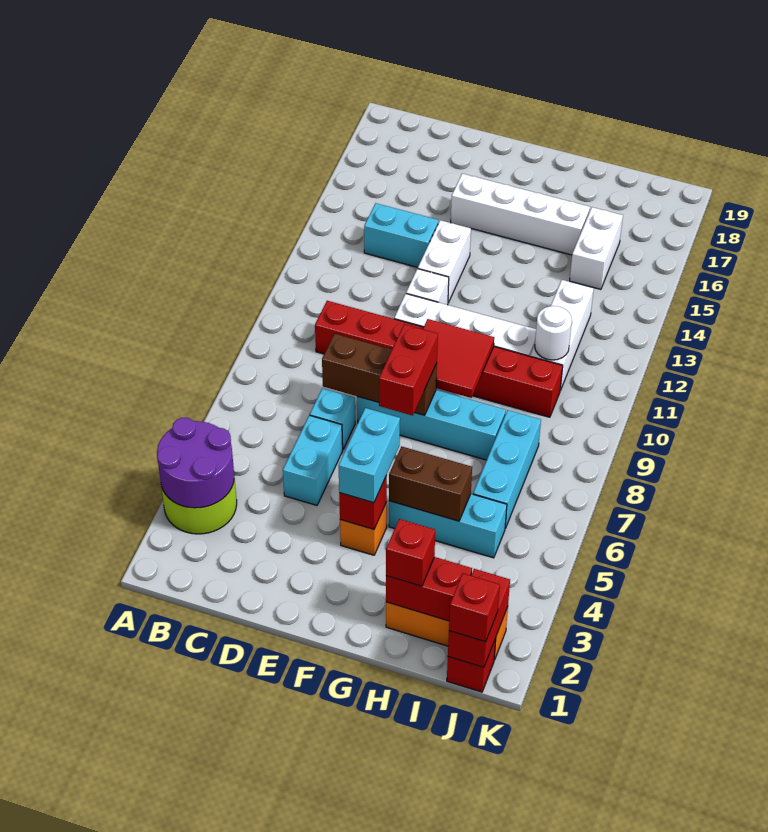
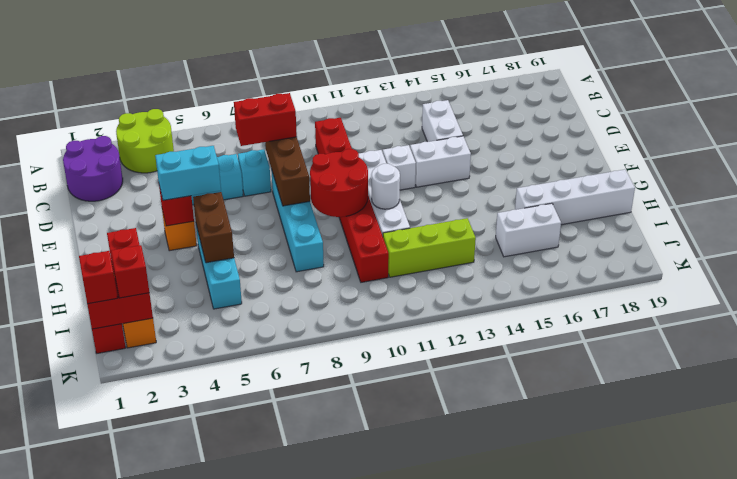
purple 2x2 round brick [157,418,234,508] -> purple 2x2 round brick moved to [63,136,123,201]
cyan 1x2 brick [364,203,438,267] -> white 1x2 brick [422,100,463,142]
white 1x4 brick [451,174,590,255] -> white 1x4 brick turned to [515,169,635,225]
red 1x2 brick [379,324,438,416] -> red 1x2 brick moved to [234,93,297,146]
red 2x2 tile [423,319,494,398] -> red 2x2 round brick [310,149,368,217]
red 1x1 brick [386,519,435,586] -> red 1x1 brick moved to [111,245,149,298]
cyan 1x3 brick [473,410,541,528] -> none
white 1x3 brick [530,280,594,390] -> lime 1x3 brick [383,218,476,277]
white 1x1 round brick [535,306,572,360] -> white 1x1 round brick moved to [372,164,400,209]

